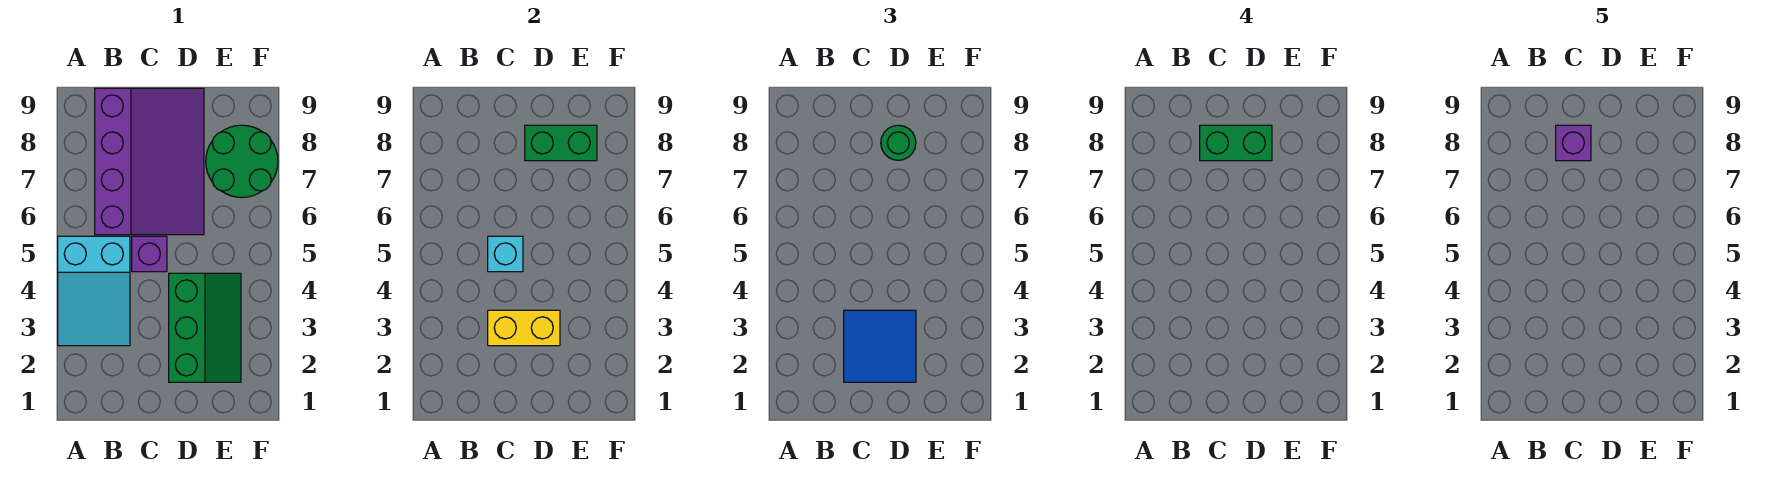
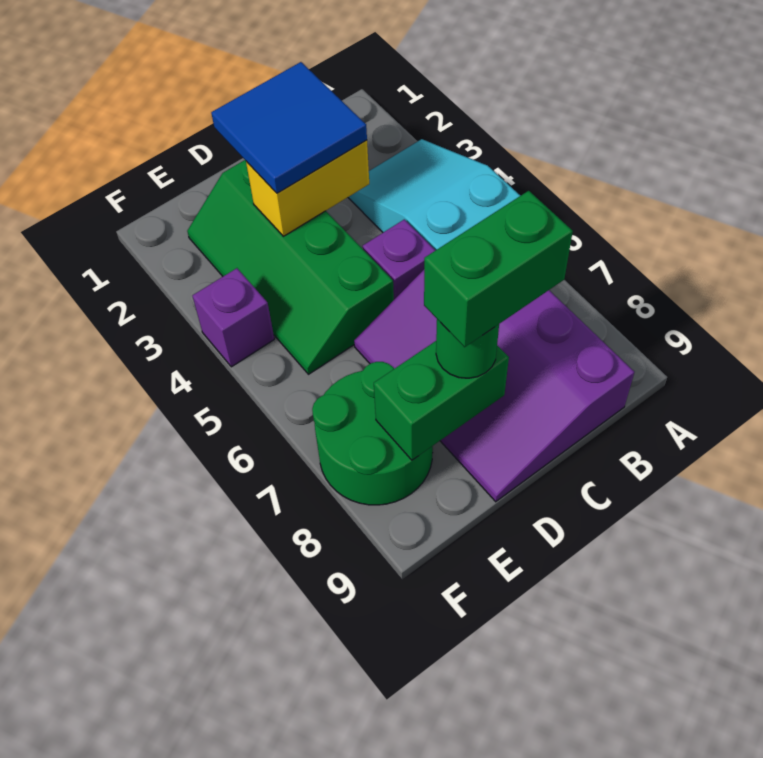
cyan 1x1 brick [488,236,523,272] -> none
purple 1x1 brick [1556,125,1591,161] -> purple 1x1 brick moved to [192,268,274,367]
green 2x3 slope [169,273,241,382] -> green 2x4 slope [187,160,394,374]

